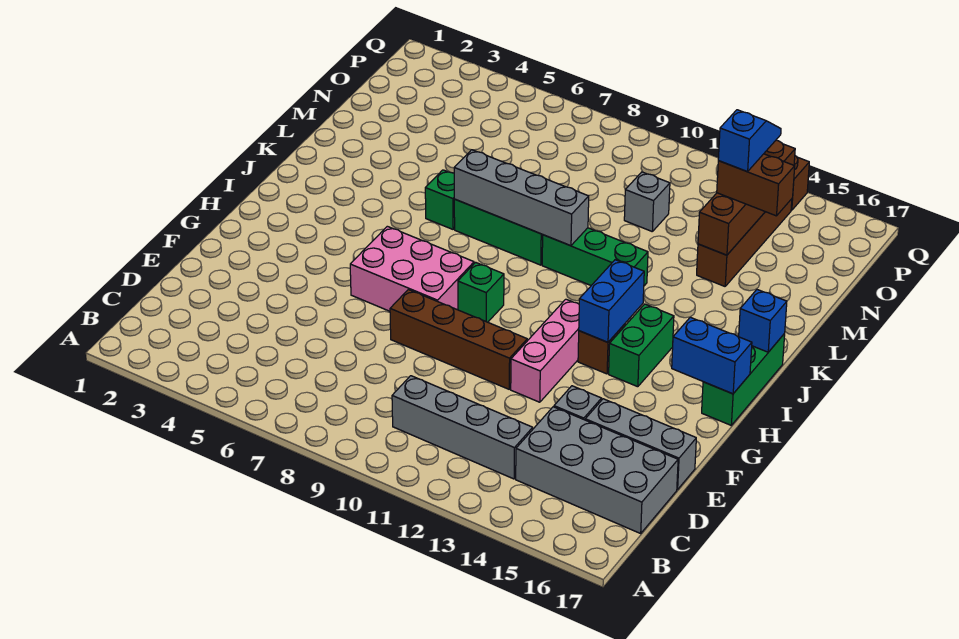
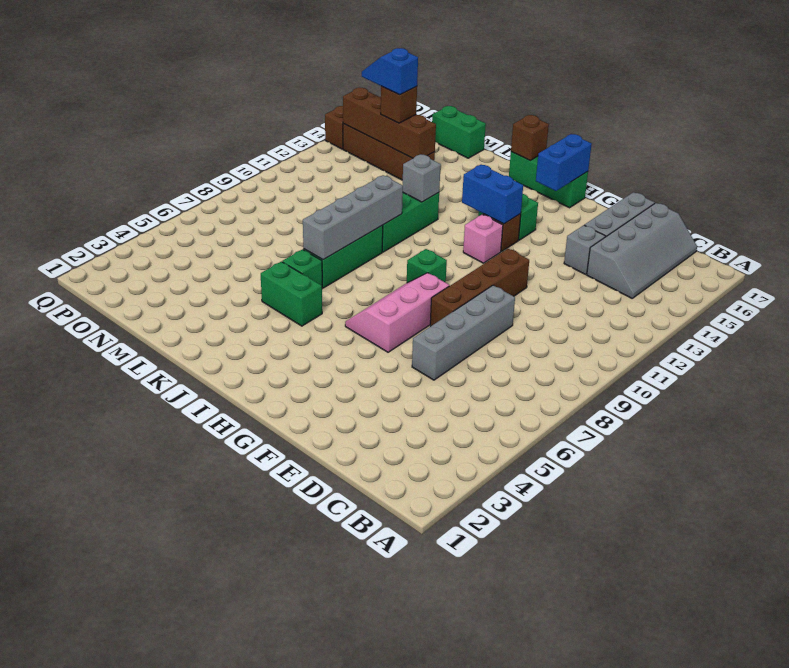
grey 1x4 brick [392,376,533,479] -> grey 1x4 brick moved to [412,285,515,380]
grey 2x4 brick [516,407,678,533] -> grey 2x4 slope [587,203,697,298]
pink 1x3 brick [511,299,579,402] -> pink 1x1 brick [463,214,503,263]
pink 2x3 brick [350,226,474,311] -> pink 2x3 slope [345,273,449,352]
none -> green 1x2 brick [261,262,322,326]
blue 1x1 brick [739,290,787,352] -> brown 1x1 brick [511,115,549,160]
none -> green 1x2 brick [432,106,486,158]
grey 1x1 brick [624,172,670,231] -> grey 1x1 brick moved to [403,155,441,202]
brown 1x2 brick [717,154,795,216] -> brown 1x1 brick [381,86,417,123]

